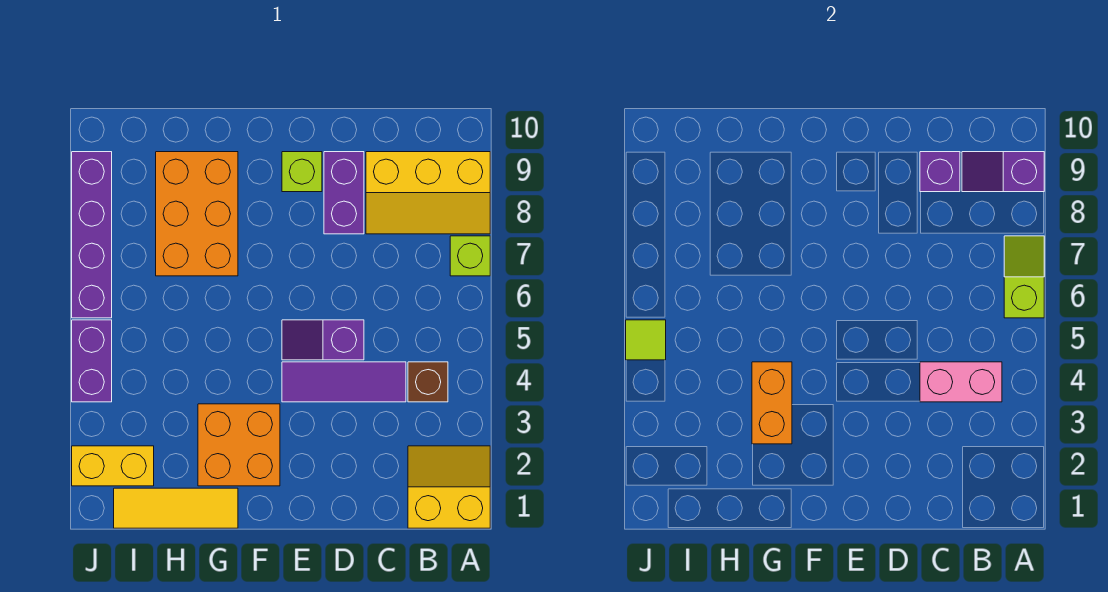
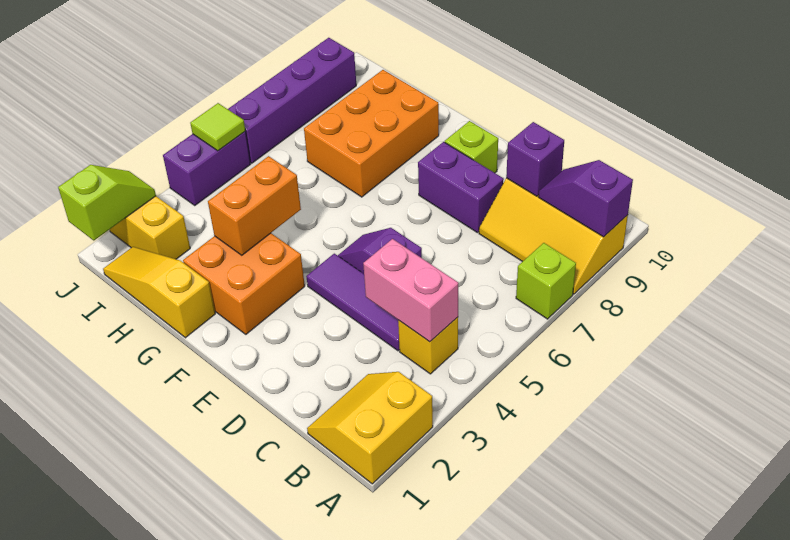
yellow 2x2 slope [408,446,490,528] -> yellow 2x2 slope turned to [307,372,433,484]
lime 1x2 slope [1004,236,1044,318] -> lime 1x2 slope moved to [58,165,156,240]
brown 1x1 brick [408,362,448,402] -> yellow 1x1 brick [398,317,458,374]
purple 1x2 brick [324,152,364,234] -> purple 1x2 brick turned to [418,142,504,233]
yellow 1x3 tile [114,488,238,528] -> yellow 1x3 slope [103,247,215,338]

